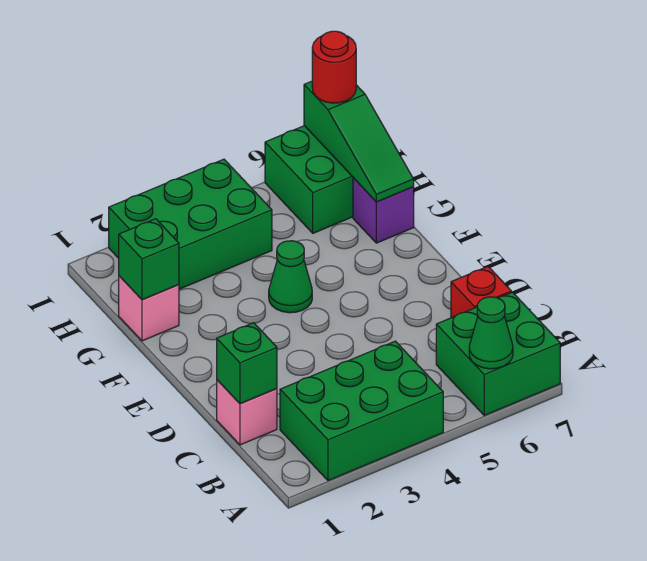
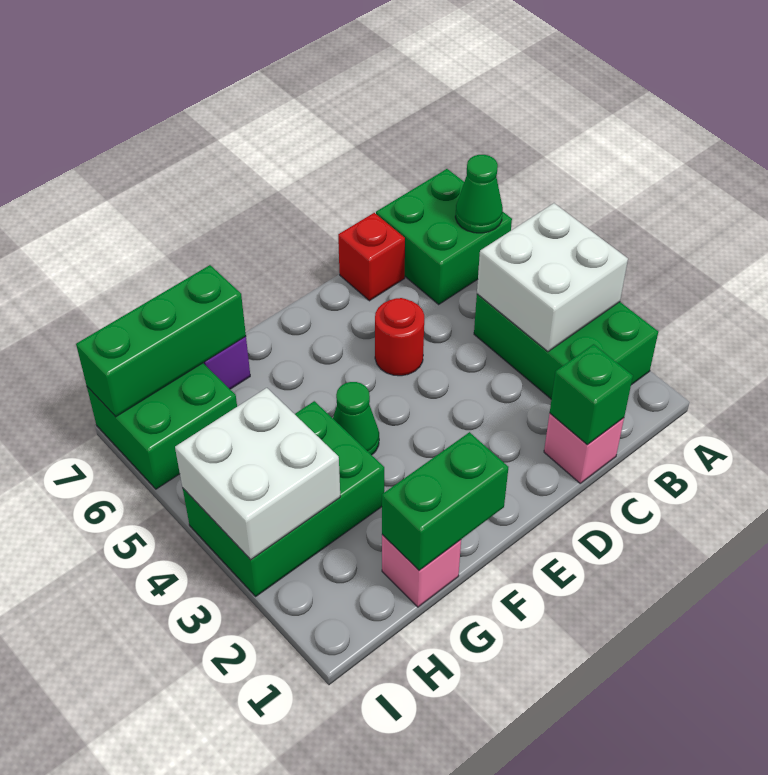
none -> white 2x2 brick [477,203,628,352]
green 1x1 brick [119,219,179,300] -> green 1x2 brick [382,432,508,570]
green 1x3 slope [304,81,414,202] -> green 1x3 brick [76,265,246,417]
green 2x3 brick [109,159,272,289] -> green 2x3 brick turned to [183,401,384,596]
none -> white 2x2 brick [175,388,340,560]
red 1x1 round brick [312,31,356,103] -> red 1x1 round brick moved to [375,298,424,376]

